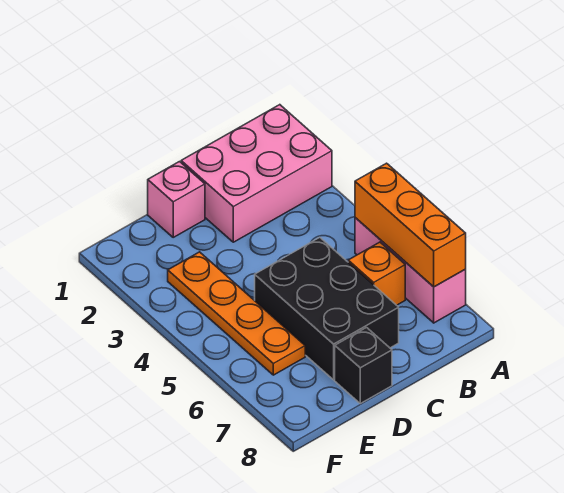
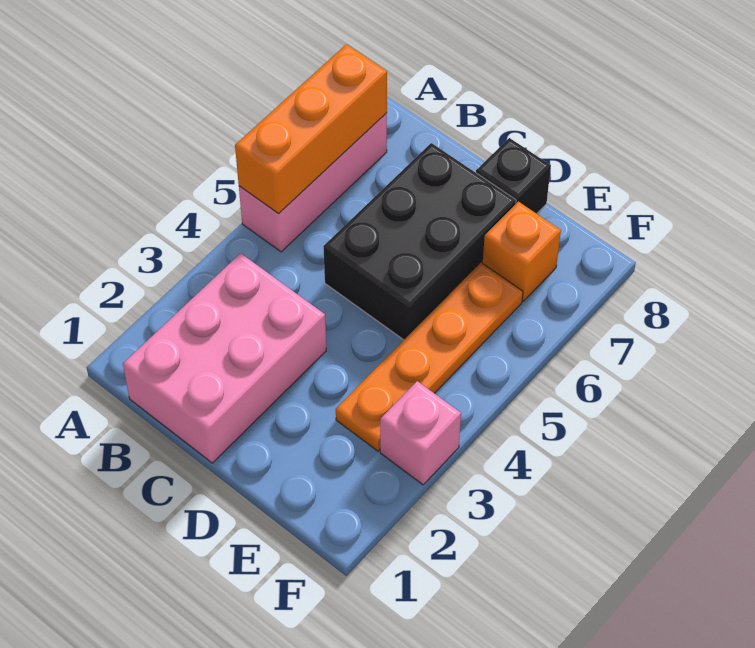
pink 2x3 brick [181,105,332,242] -> pink 2x3 brick turned to [123,253,326,463]
orange 1x1 brick [348,242,405,305] -> orange 1x1 brick moved to [483,202,561,301]
pink 1x1 brick [148,162,205,237] -> pink 1x1 brick moved to [380,381,461,485]

